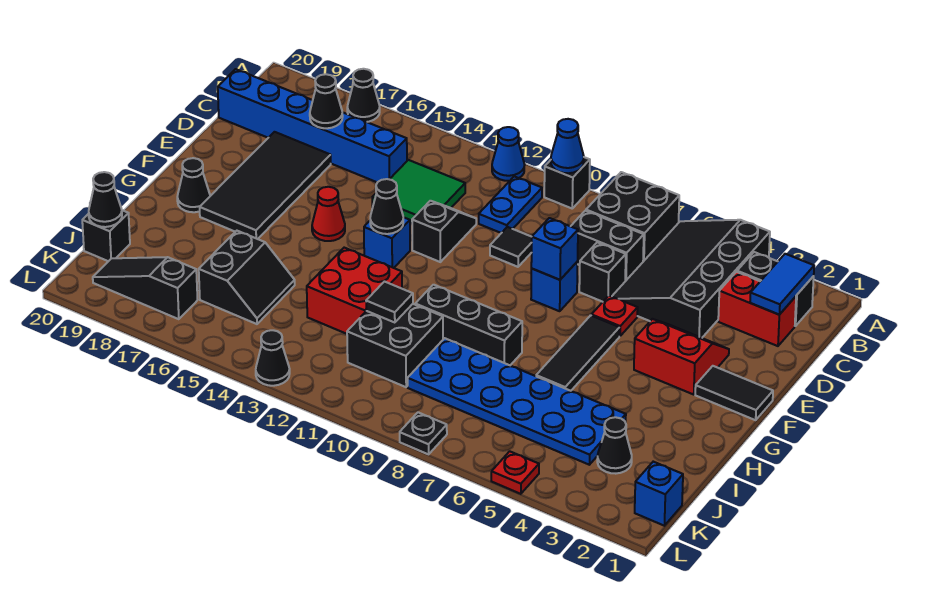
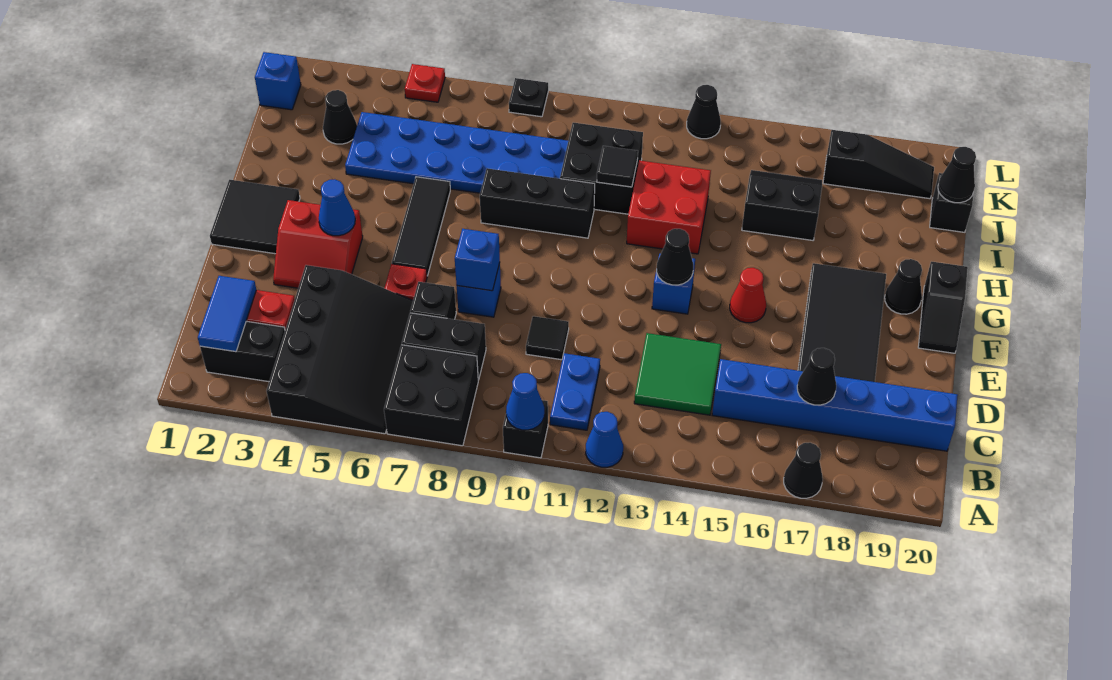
black 1x2 slope [412,201,476,262] -> black 1x2 slope moved to [918,262,968,353]
black 1x2 tile [695,366,773,420] -> black 2x2 tile [210,180,300,254]
none -> blue 1x1 cone [319,179,355,236]
black 2x2 slope [199,231,295,324] -> black 2x2 slope turned to [742,170,822,240]

